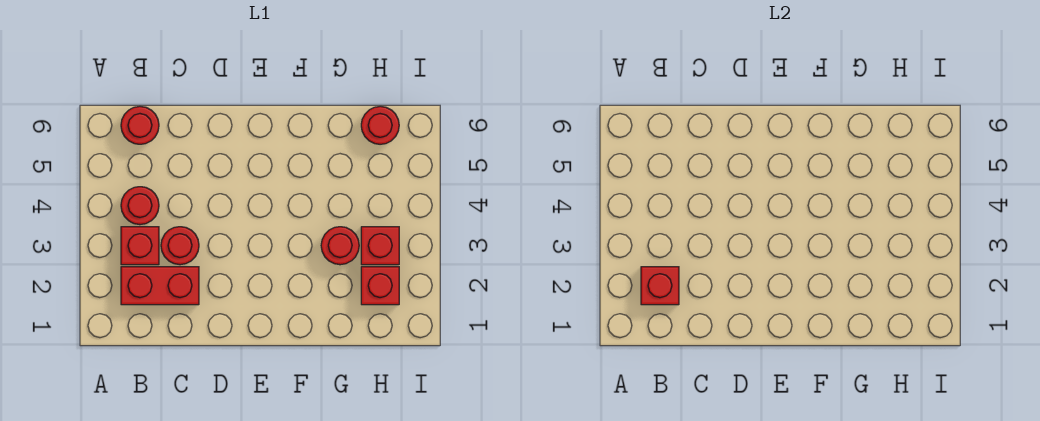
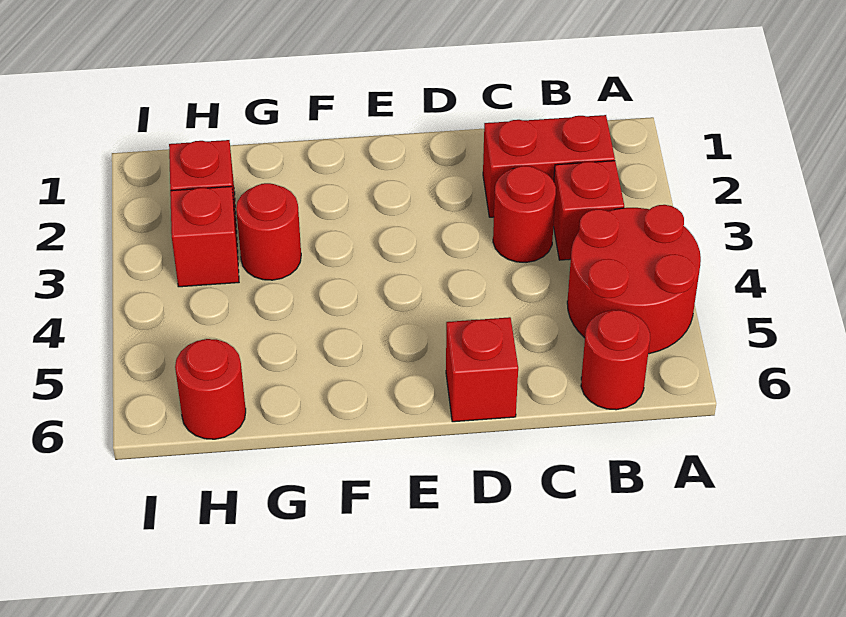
red 1x1 brick [641,267,679,305] -> red 1x1 brick moved to [446,317,518,422]
red 1x1 round brick [121,187,159,225] -> red 2x2 round brick [567,205,701,354]

